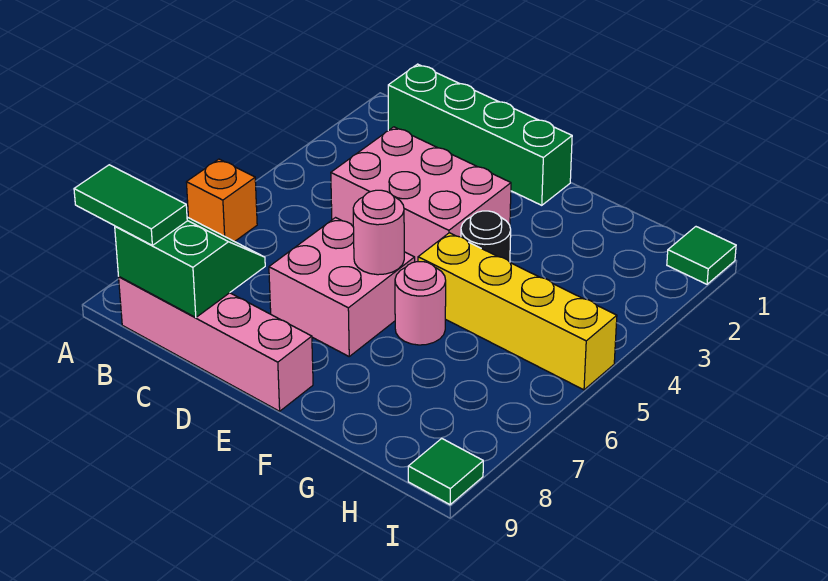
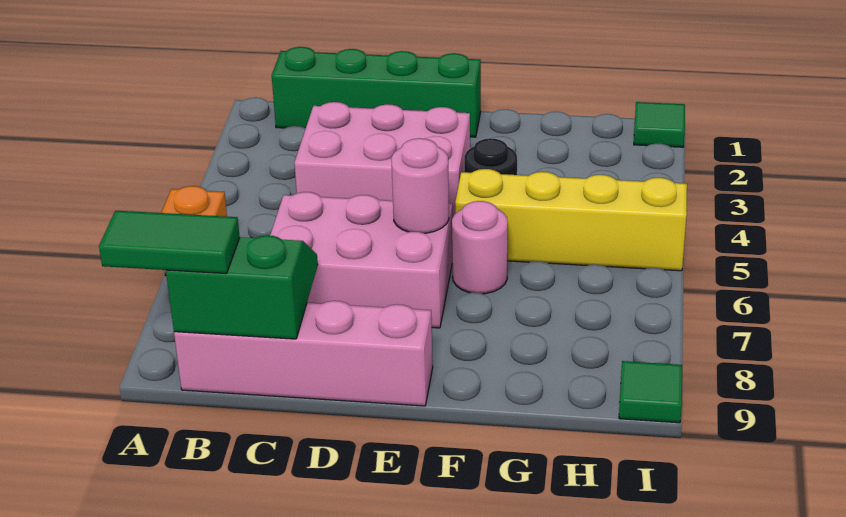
pink 2x2 brick [269,218,415,356] -> pink 2x3 brick [270,192,452,328]

